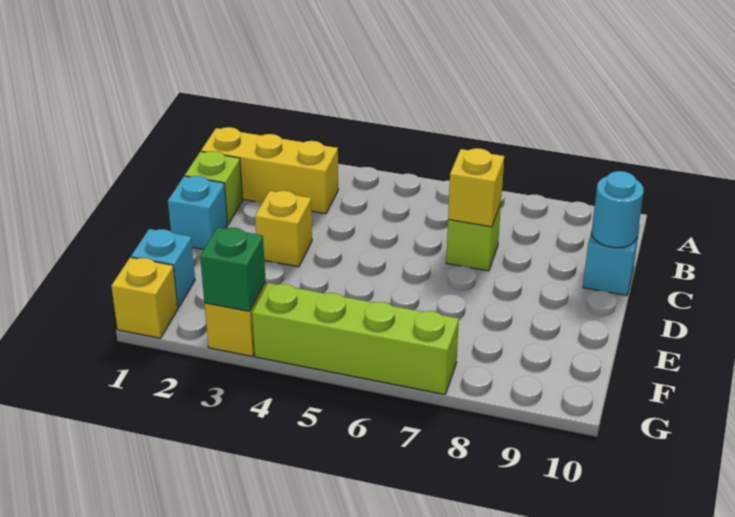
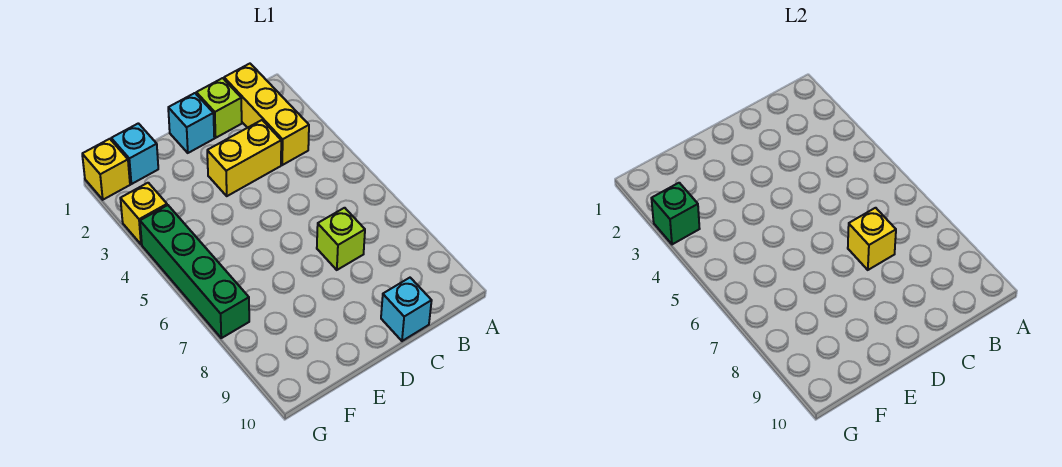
cyan 1x1 round brick [592,171,644,248] -> none
yellow 1x1 brick [255,191,312,267] -> yellow 1x2 brick [207,120,281,196]
lime 1x4 brick [252,283,459,395] -> green 1x4 brick [140,205,249,338]

